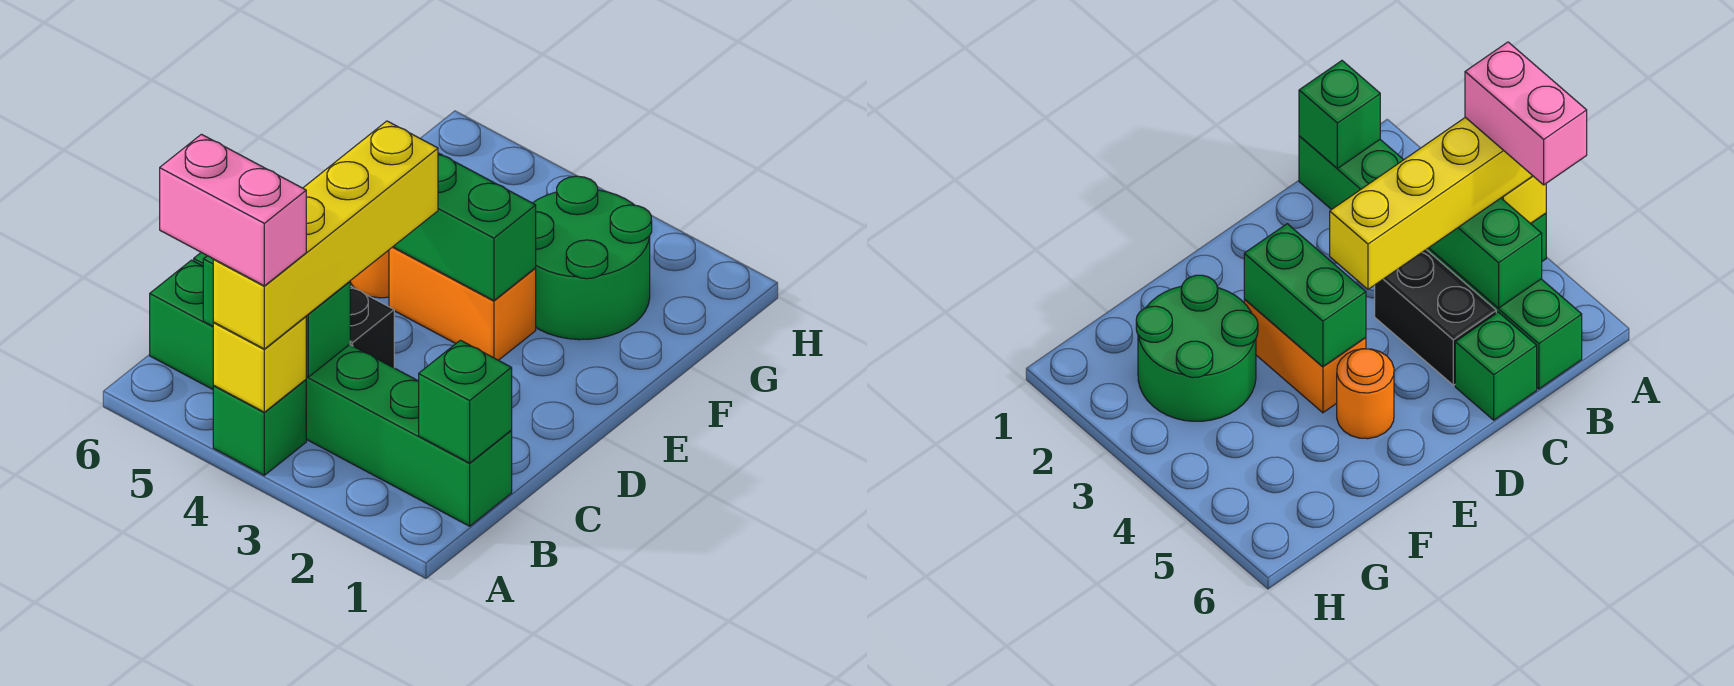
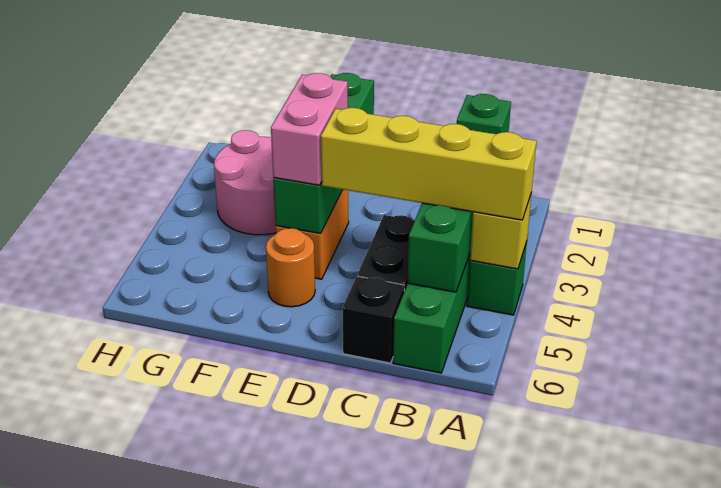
pink 1x2 brick [160,134,306,286] -> pink 1x2 brick moved to [271,73,348,185]
green 1x1 brick [1455,312,1537,420] -> black 1x1 brick [343,276,404,363]
green 1x2 brick [393,153,536,301] -> green 1x4 brick [273,73,374,234]
green 2x2 round brick [533,176,652,340] -> pink 2x2 round brick [214,130,276,235]

